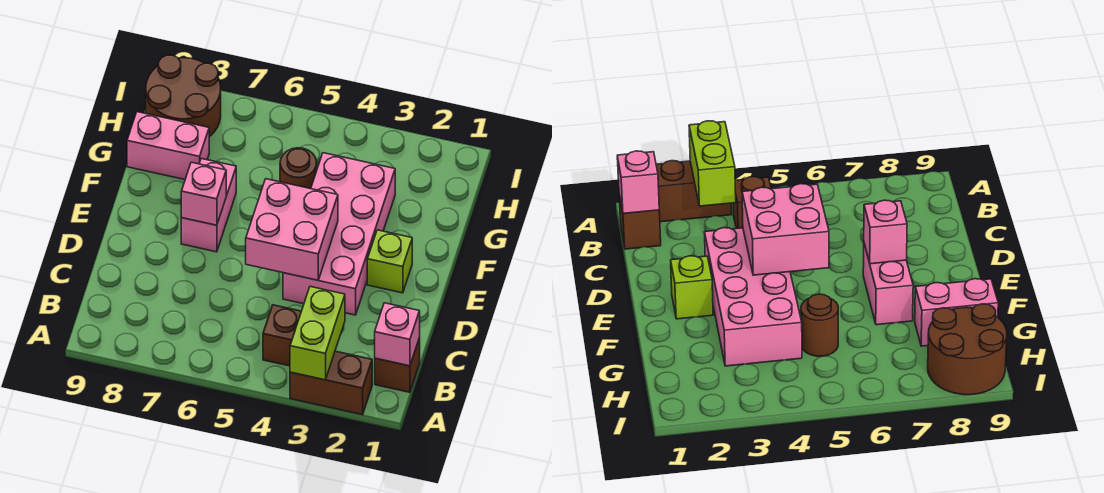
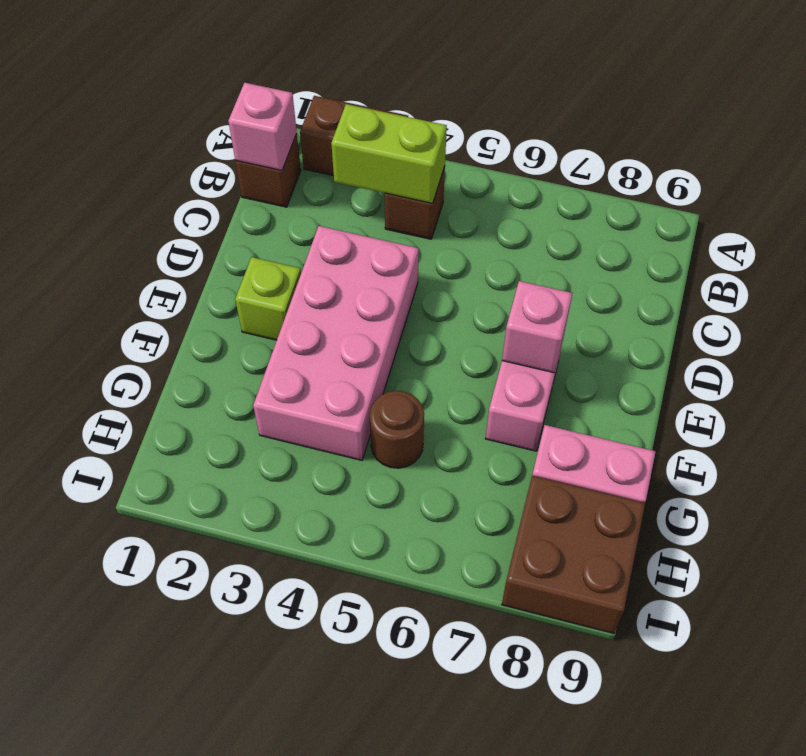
lime 1x2 brick [290,287,345,380] -> lime 1x2 brick turned to [331,104,447,203]
pink 2x2 brick [246,179,338,280] -> none
brown 2x2 round brick [146,55,221,137] -> brown 2x2 brick [502,476,645,633]

